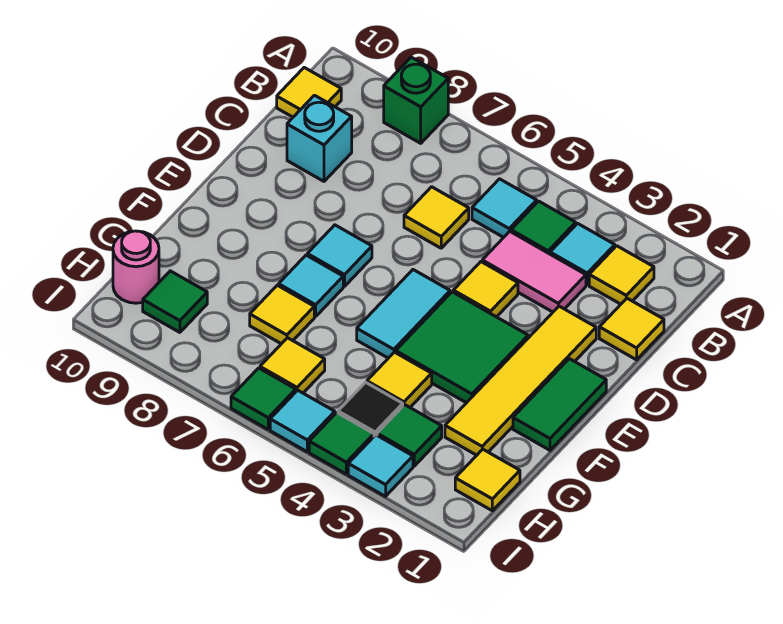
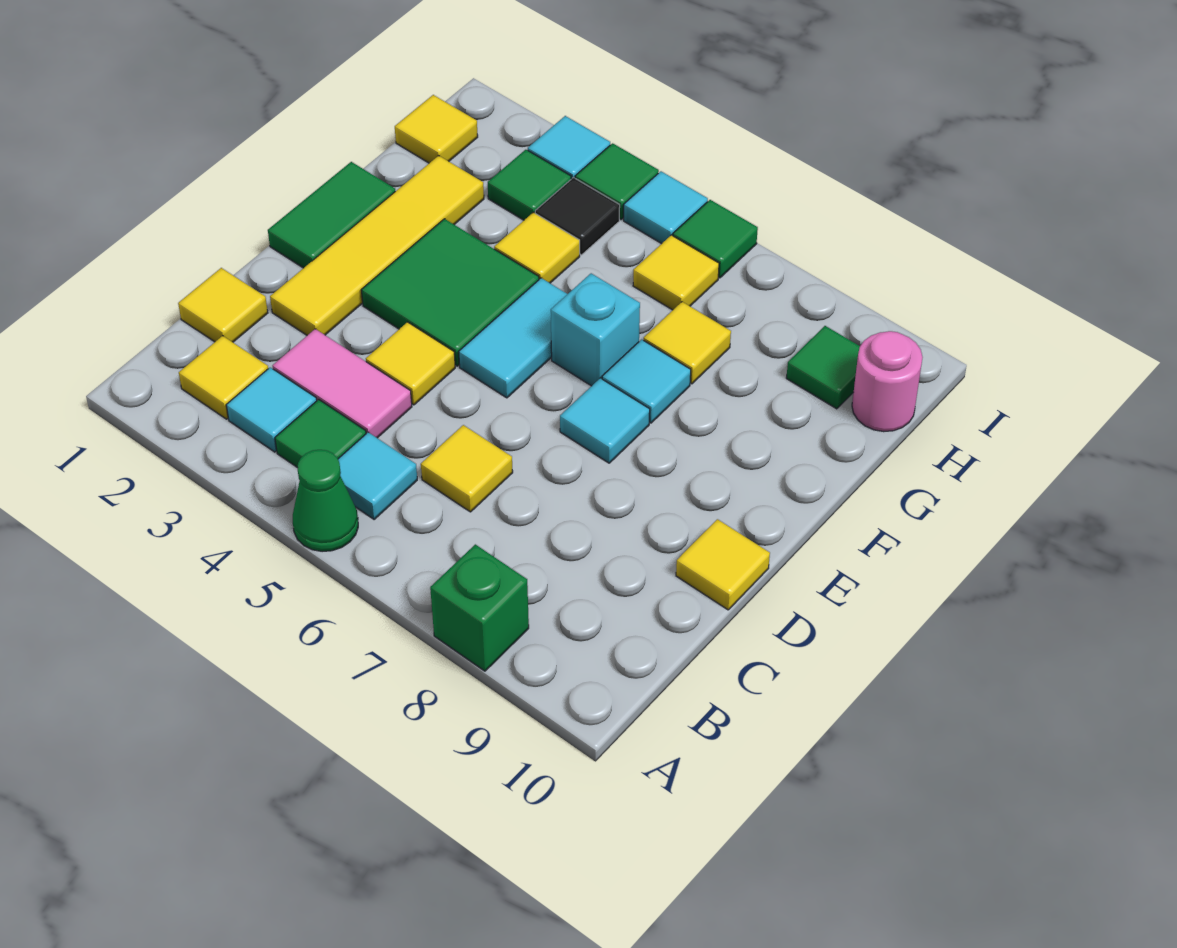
none -> green 1x1 cone [293,450,358,552]
yellow 1x1 tile [277,68,341,117] -> yellow 1x1 tile moved to [676,519,770,610]
cyan 1x1 brick [287,95,352,181] -> cyan 1x1 brick moved to [551,273,640,386]

